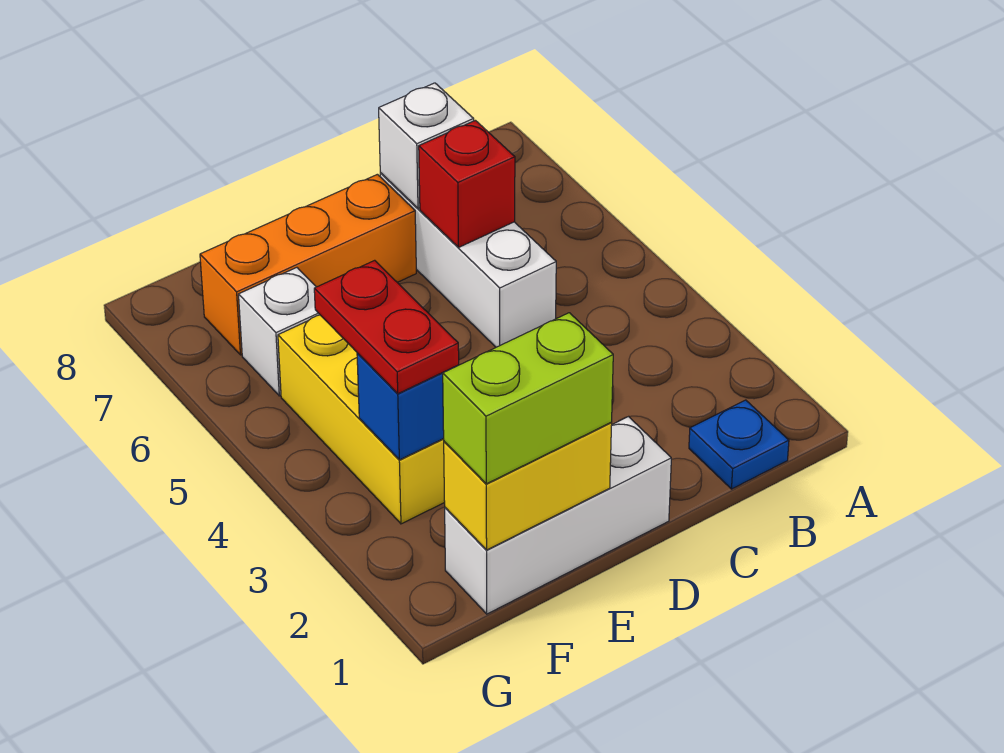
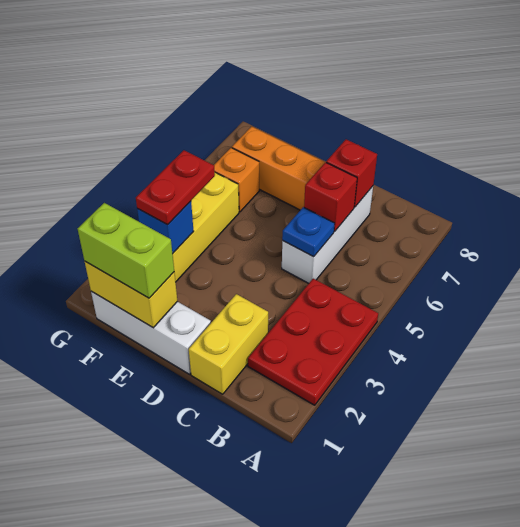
none -> red 2x3 plate [248,279,378,405]
blue 1x1 plate [689,400,789,489] -> blue 1x1 plate moved to [282,207,335,257]
none -> yellow 1x2 brick [189,294,268,394]
white 1x1 brick [379,83,474,209] -> red 1x1 brick [326,139,377,207]
white 1x1 brick [239,268,320,396] -> orange 1x1 brick [214,148,259,212]

